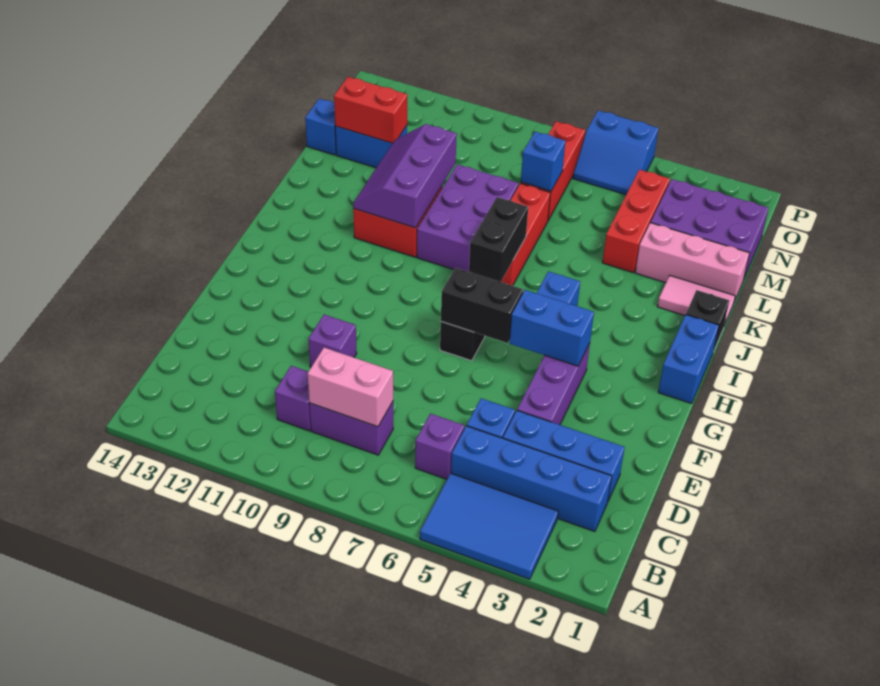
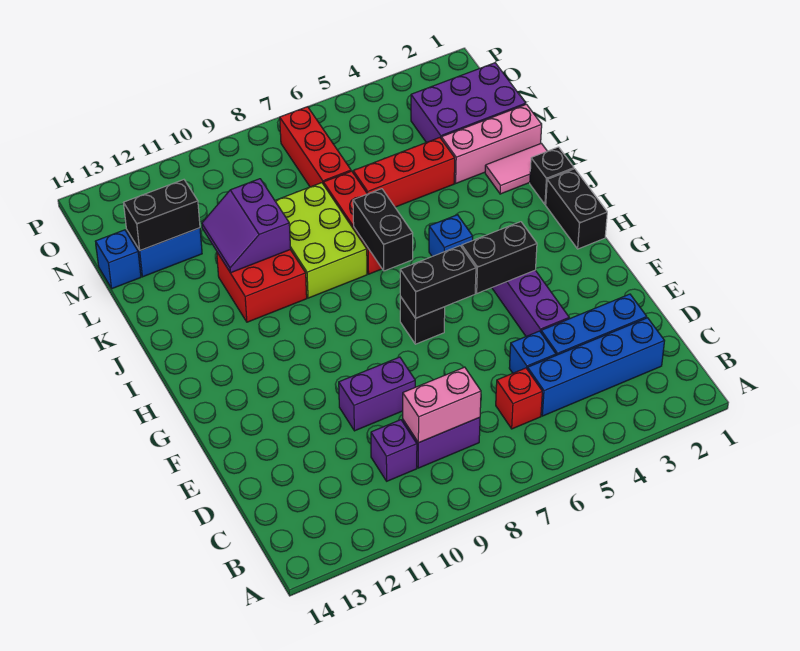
blue 2x3 tile [420,473,558,579] -> none
purple 1x1 brick [415,414,464,479] -> red 1x1 brick [496,368,542,429]
purple 1x1 brick [309,315,357,367] -> purple 1x2 brick [339,357,415,431]
blue 1x2 brick [510,290,594,366] -> black 1x2 brick [462,222,537,293]
blue 1x2 brick [658,315,719,404] -> black 1x2 brick [546,169,607,249]
purple 2x3 brick [417,164,519,272] -> lime 2x3 brick [275,183,367,298]
purple 2x3 slope [353,124,457,228] -> purple 2x2 slope [202,179,291,273]
red 1x3 brick [603,169,670,273] -> red 1x3 brick turned to [353,138,455,207]
blue 1x1 brick [521,132,565,191] -> none
red 1x2 brick [334,77,407,143] -> black 1x2 brick [124,180,200,250]
blue 2x2 slope [573,111,658,195] -> none

